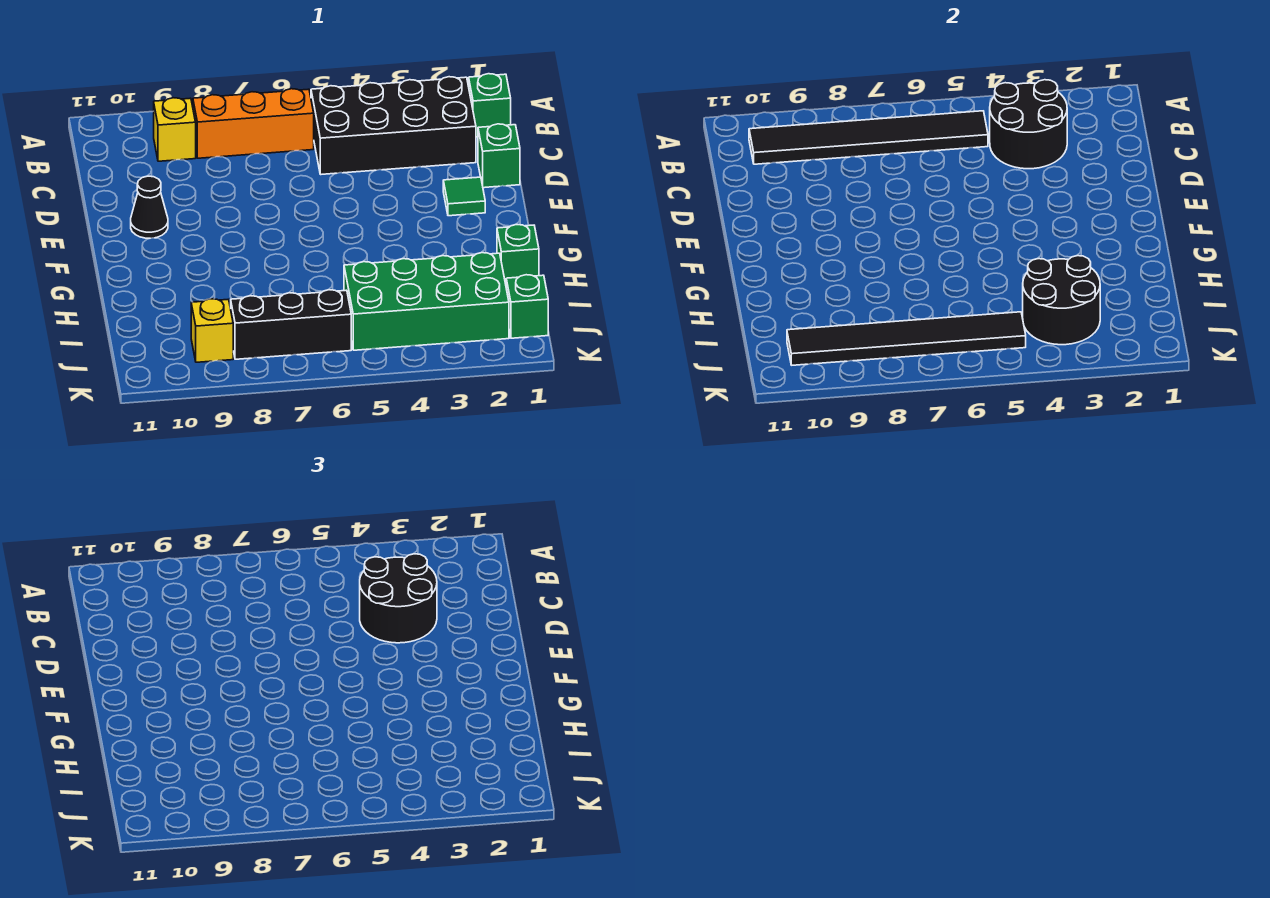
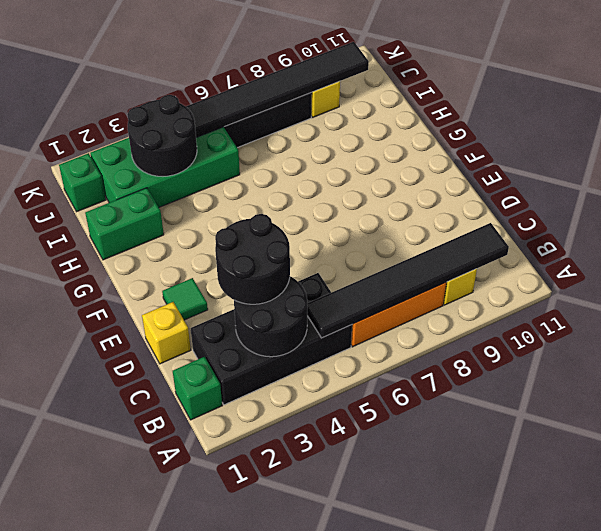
green 1x1 brick [478,124,520,188] -> yellow 1x1 brick [142,302,191,364]
black 1x1 cone [131,176,168,238] -> none
green 1x1 brick [497,225,539,284] -> green 1x2 brick [85,188,164,260]

